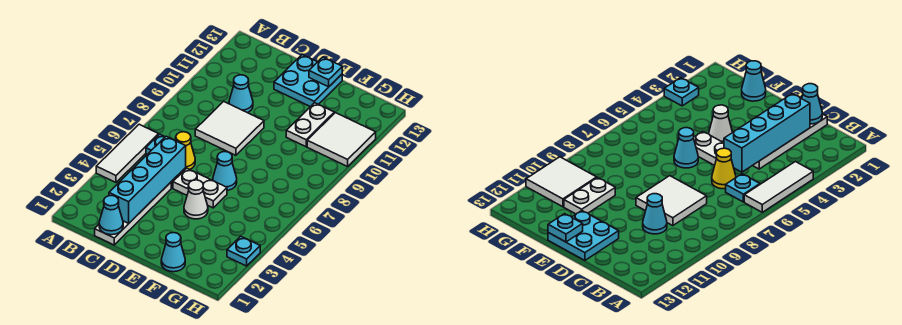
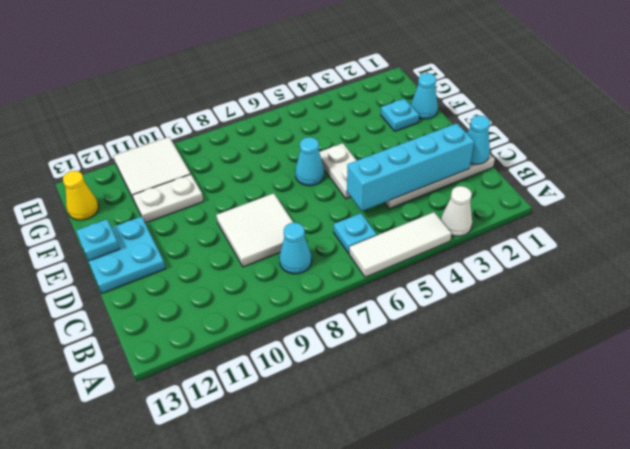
yellow 1x1 cone [176,132,195,171] -> yellow 1x1 cone moved to [63,171,99,220]
cyan 1x1 cone [229,75,253,113] -> cyan 1x1 cone moved to [279,223,312,274]
white 1x1 cone [184,180,208,219] -> white 1x1 cone moved to [441,186,472,236]
cyan 1x1 plate [227,236,260,266] -> cyan 1x1 plate moved to [381,99,419,131]

